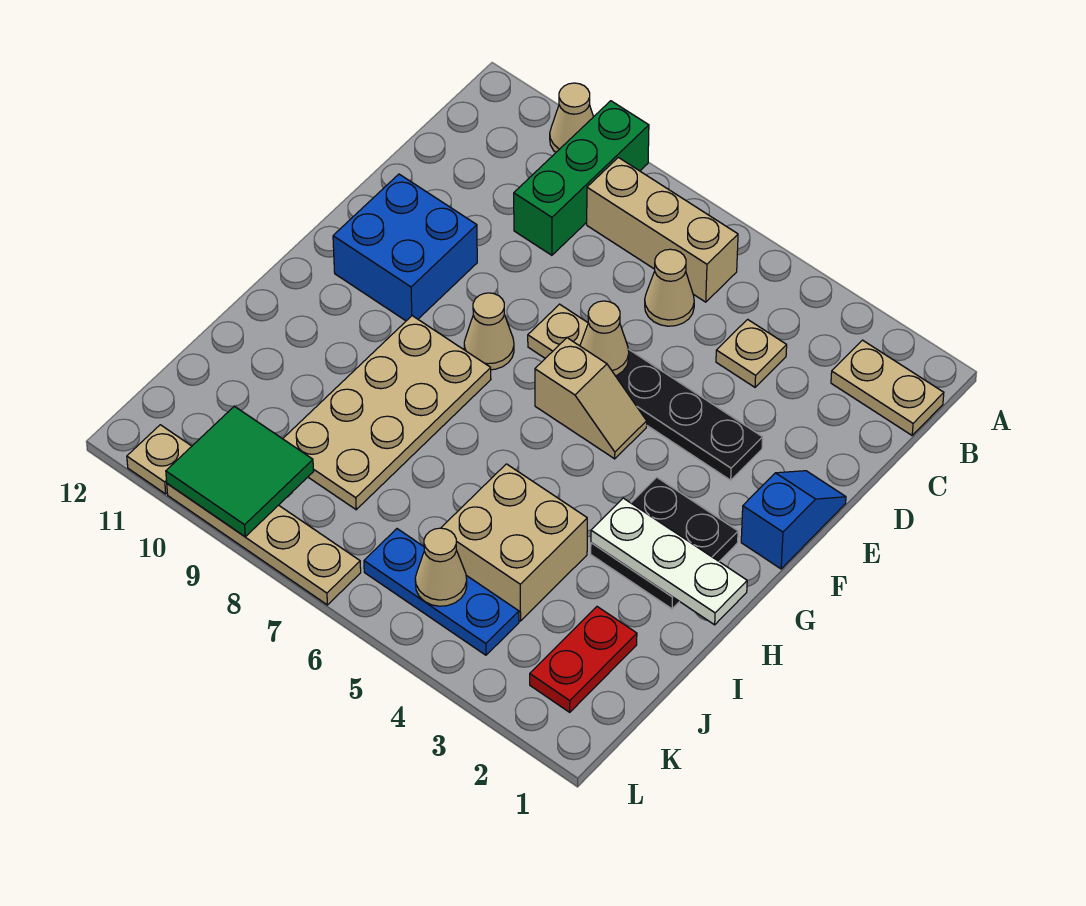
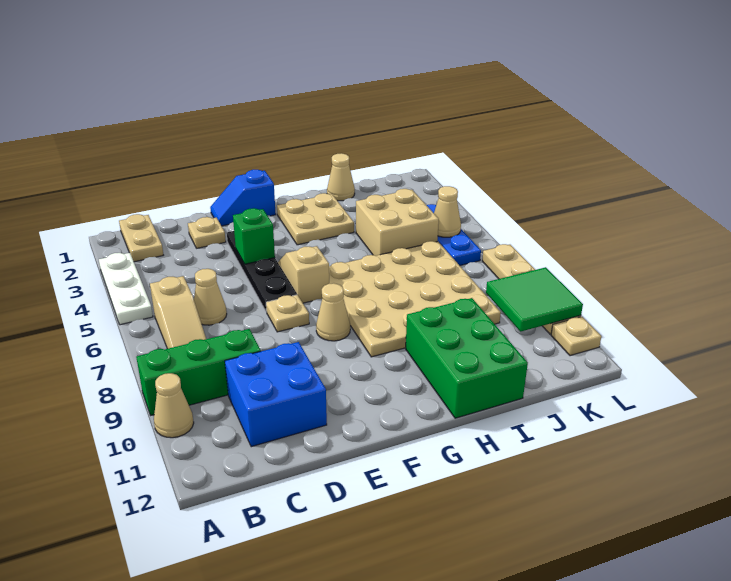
tan 1x3 brick [587,157,738,302] -> tan 1x3 slope [150,276,206,349]
tan 1x1 plate [716,319,787,387] -> tan 1x1 plate moved to [188,217,226,248]
none -> green 1x1 brick [233,208,275,264]
tan 1x1 cone [580,301,629,376] -> tan 1x1 cone moved to [327,153,355,201]
blue 2x2 brick [333,174,477,321] -> blue 2x2 brick moved to [225,342,327,447]
black 2x2 plate [591,477,738,609] -> tan 2x2 plate [277,193,354,245]
tan 2x4 plate [283,316,491,510] -> tan 4x4 plate [329,241,501,357]
white 1x3 plate [591,498,747,625] -> white 1x3 plate moved to [99,253,153,325]
none -> green 2x3 brick [406,298,528,418]
red 1x2 plate [530,607,637,712] -> none

